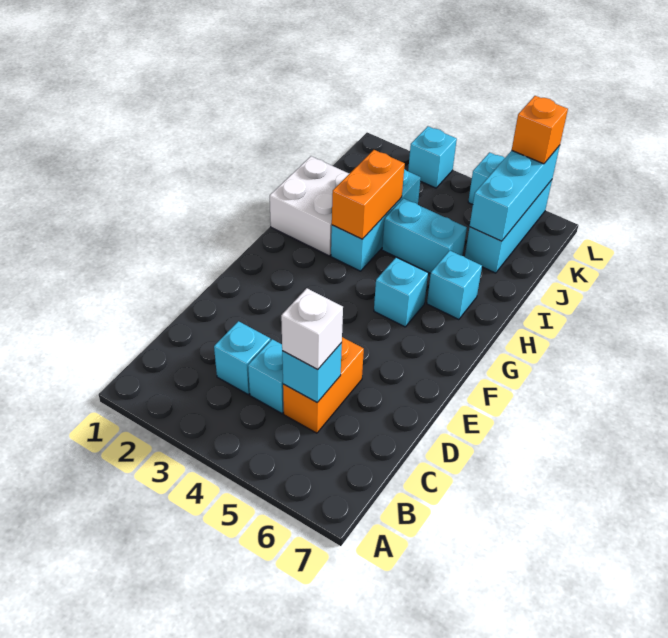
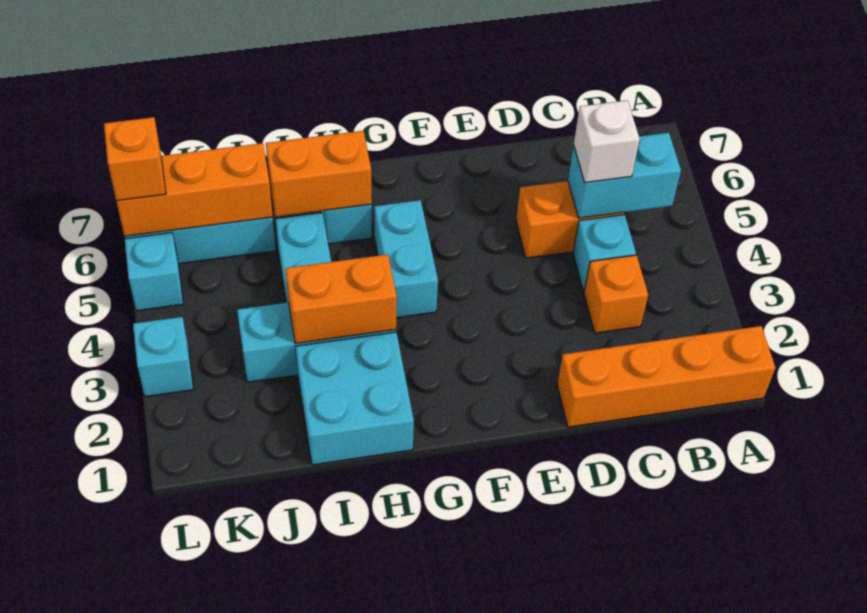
none -> orange 1x4 brick [557,326,775,427]
cyan 1x1 brick [214,321,270,394] -> orange 1x1 brick [584,255,648,333]
cyan 1x1 brick [282,343,342,402] -> cyan 1x2 brick [568,133,681,218]
cyan 1x1 brick [374,258,428,327] -> cyan 1x2 brick [374,200,438,318]
white 2x2 brick [270,156,350,256] -> cyan 2x2 brick [295,332,414,465]
none -> orange 1x2 brick [266,131,372,217]
cyan 1x3 brick [470,145,560,241] -> orange 1x3 brick [116,143,273,236]

